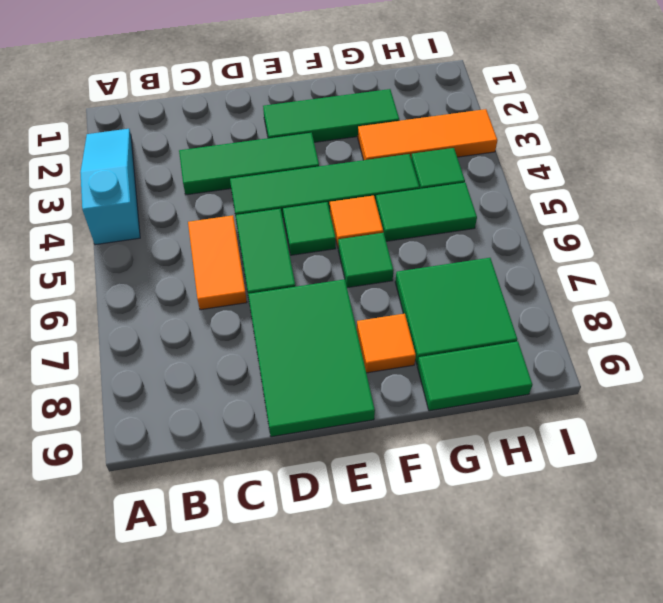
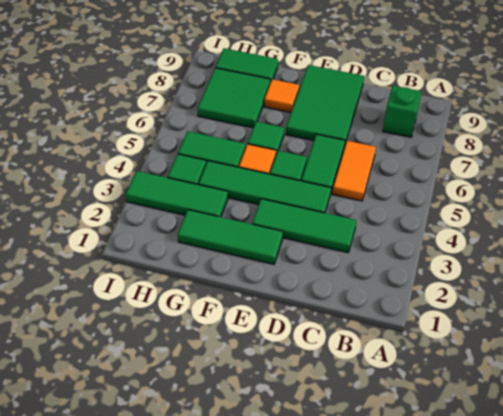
cyan 1x3 slope [80,129,140,245] -> none
none -> green 1x1 brick [383,86,421,137]
orange 1x3 tile [358,109,497,160] -> green 1x3 tile [126,171,228,217]

